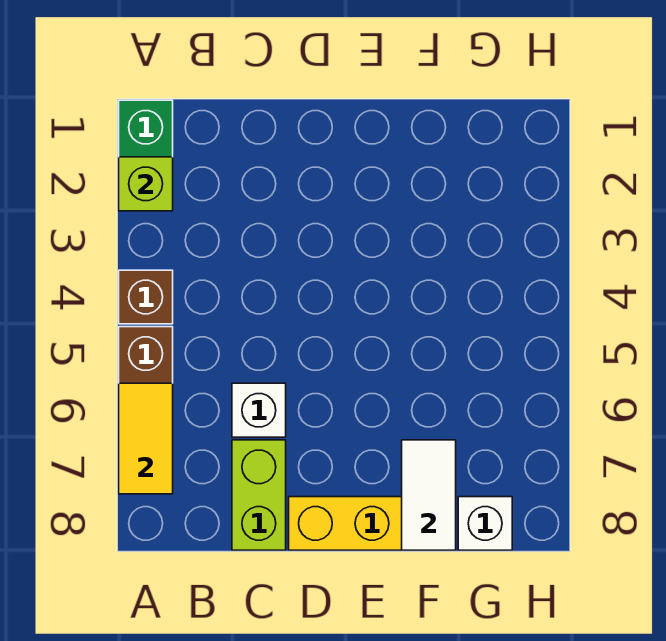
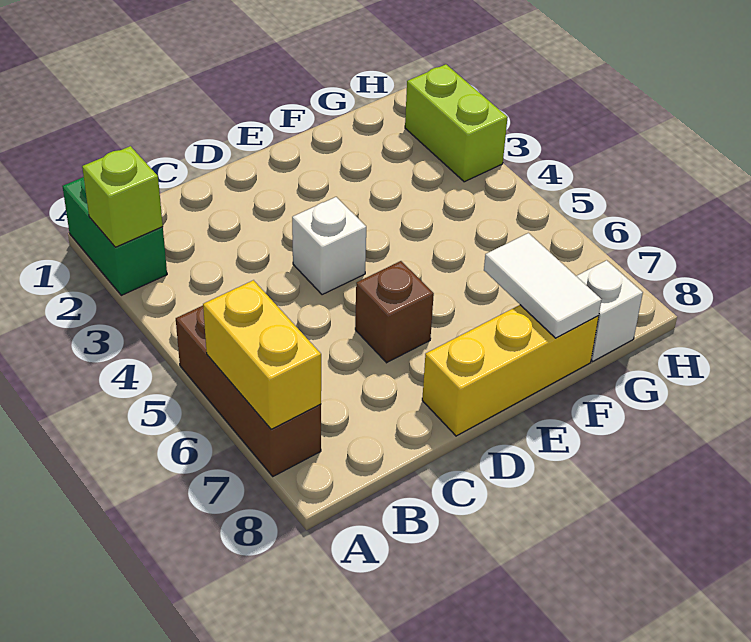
brown 1x1 brick [119,270,173,324] -> brown 1x1 brick moved to [355,261,434,363]
yellow 1x2 tile [119,383,173,494] -> yellow 1x2 brick [203,280,321,429]
white 1x1 brick [232,383,286,437] -> white 1x1 brick moved to [292,197,366,295]
lime 1x2 brick [232,440,286,550] -> lime 1x2 brick moved to [405,64,508,182]

